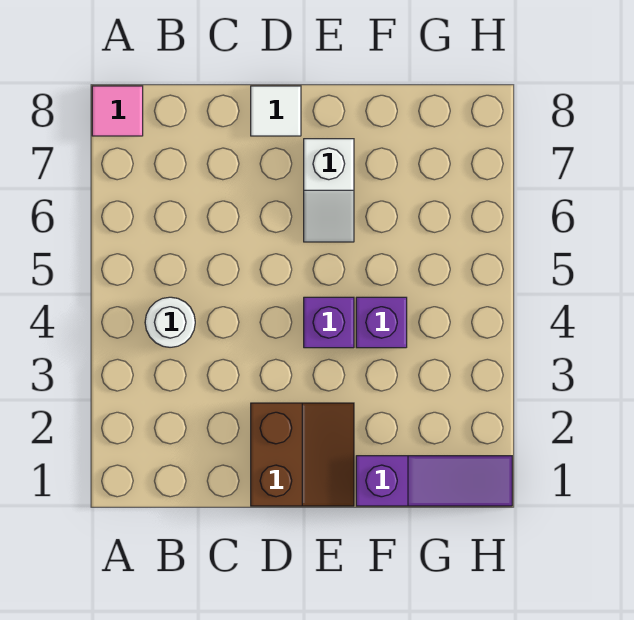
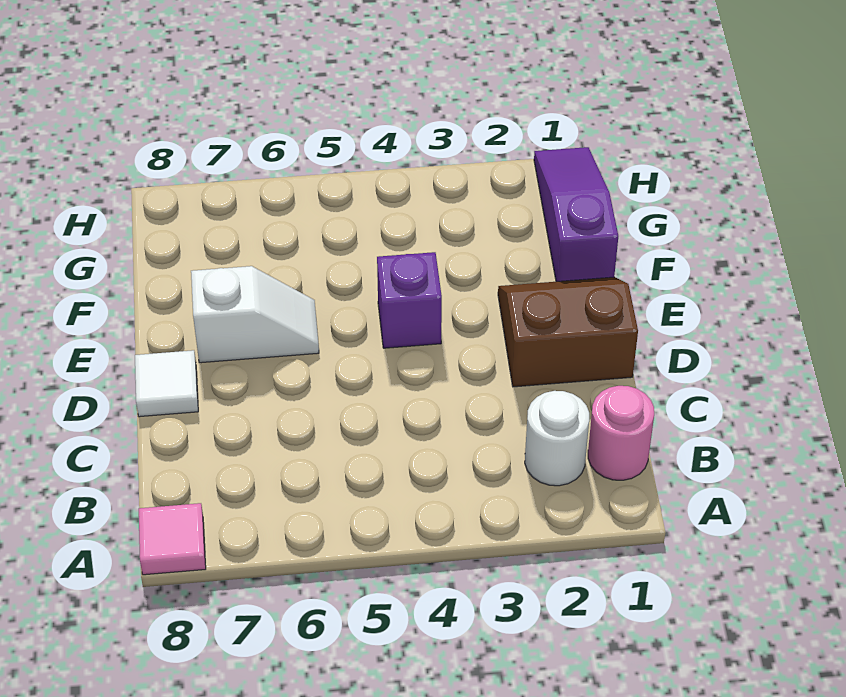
none -> pink 1x1 round brick [588,386,654,480]
white 1x1 round brick [145,297,195,347] -> white 1x1 round brick moved to [525,391,589,486]
purple 1x1 brick [356,297,407,348] -> none

